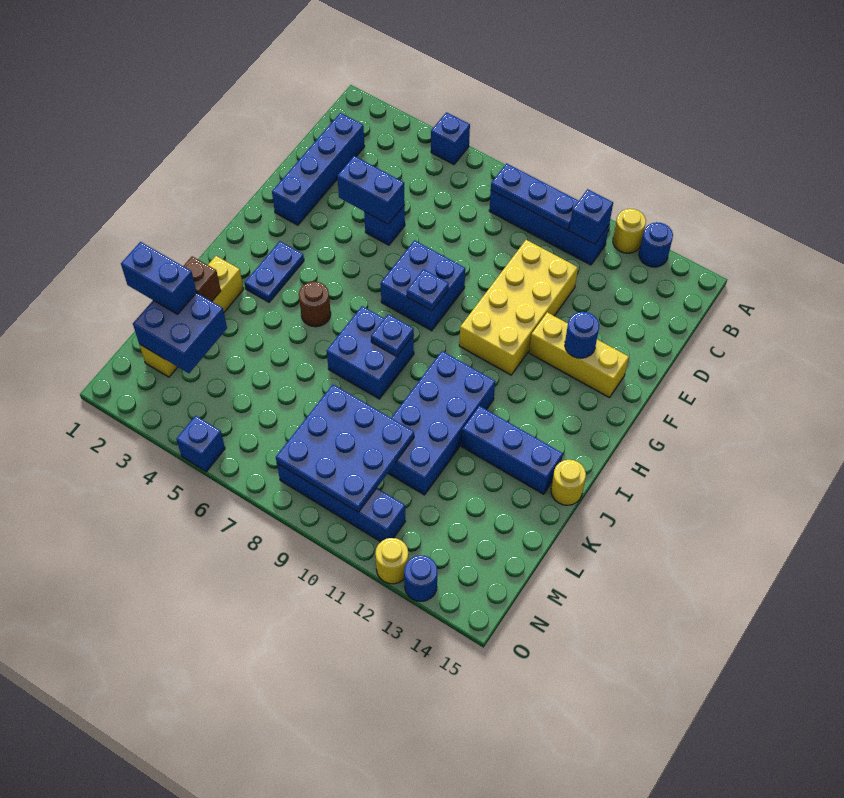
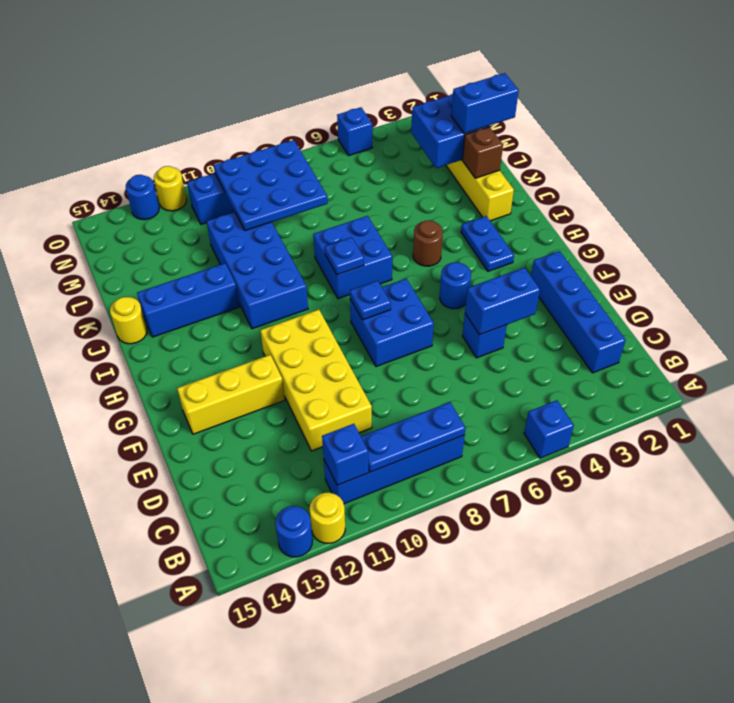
blue 1x1 round brick [565,312,599,358] -> blue 1x1 round brick moved to [440,262,471,309]

